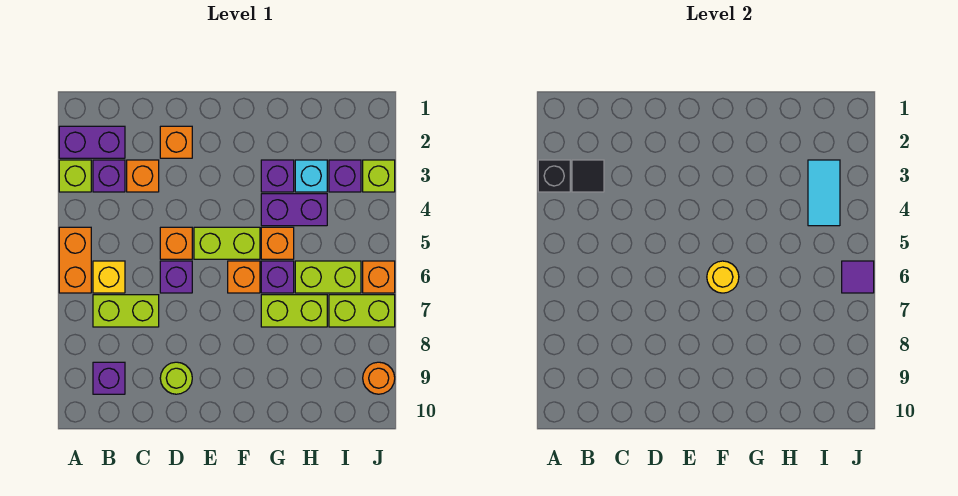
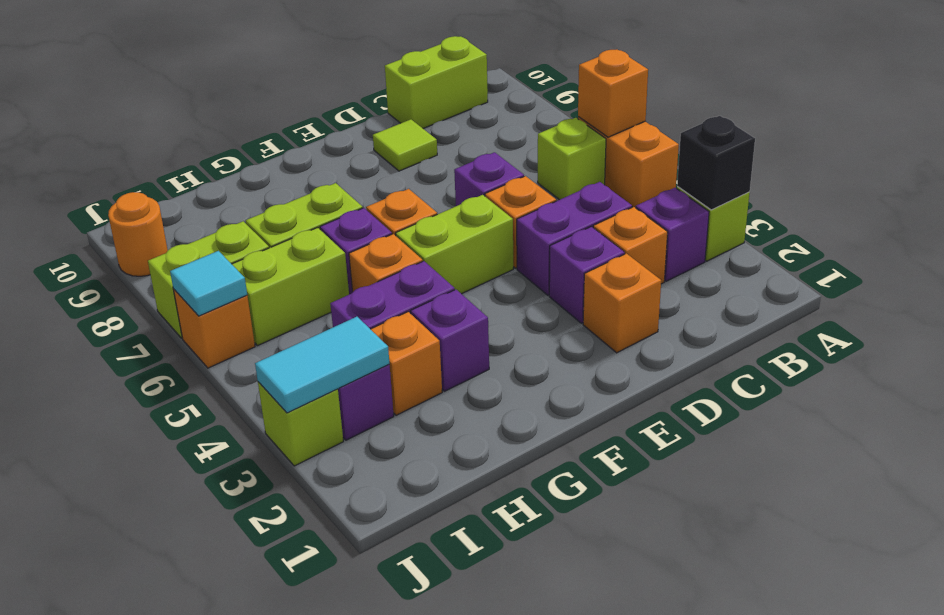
purple 1x2 brick [59,126,125,158] -> purple 1x2 brick moved to [517,182,632,295]
none -> orange 1x1 brick [578,50,648,137]
black 1x1 tile [572,160,604,192] -> none
yellow 1x1 brick [93,261,125,293] -> lime 1x1 brick [538,118,606,200]
lime 1x2 brick [93,295,159,327] -> lime 1x2 brick moved to [385,36,488,128]
purple 1x1 brick [93,362,125,394] -> purple 1x1 brick moved to [549,227,625,323]
lime 1x1 round brick [160,362,192,394] -> lime 1x1 tile [373,119,437,171]
yellow 1x1 round brick [707,261,739,293] -> none
cyan 1x1 brick [295,160,327,192] -> orange 1x1 brick [371,312,442,415]
cyan 1x2 tile [808,160,840,226] -> cyan 1x2 tile turned to [255,317,390,413]
purple 1x1 tile [842,261,874,293] -> cyan 1x1 tile [170,251,247,316]

